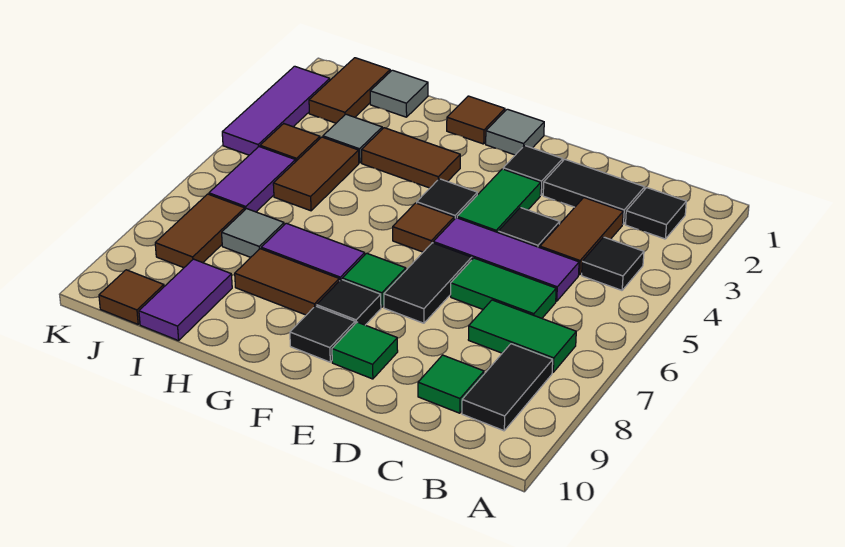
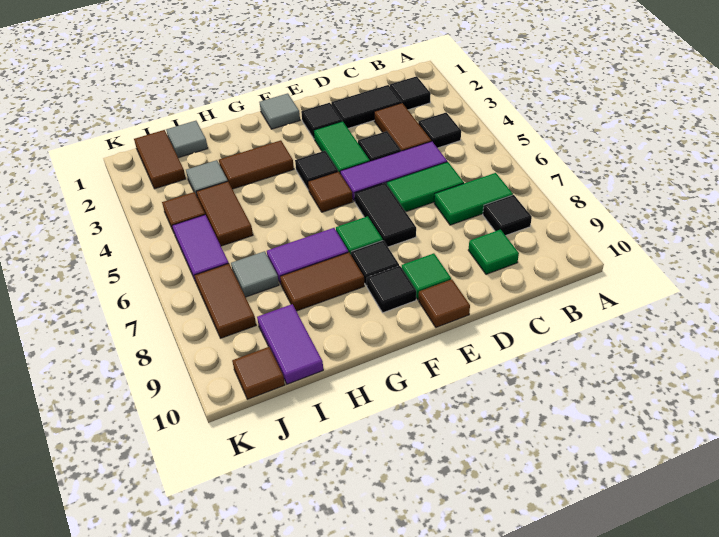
black 1x2 tile [462,344,553,431] -> black 1x1 tile [483,195,532,236]
brown 1x1 tile [447,96,505,144] -> brown 1x1 tile moved to [419,279,470,327]
purple 1x3 tile [222,66,330,155] -> none

